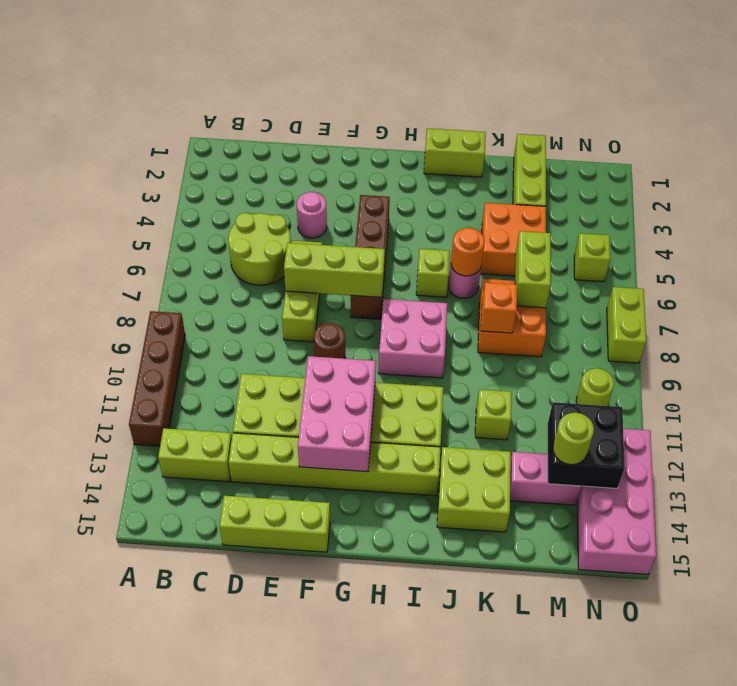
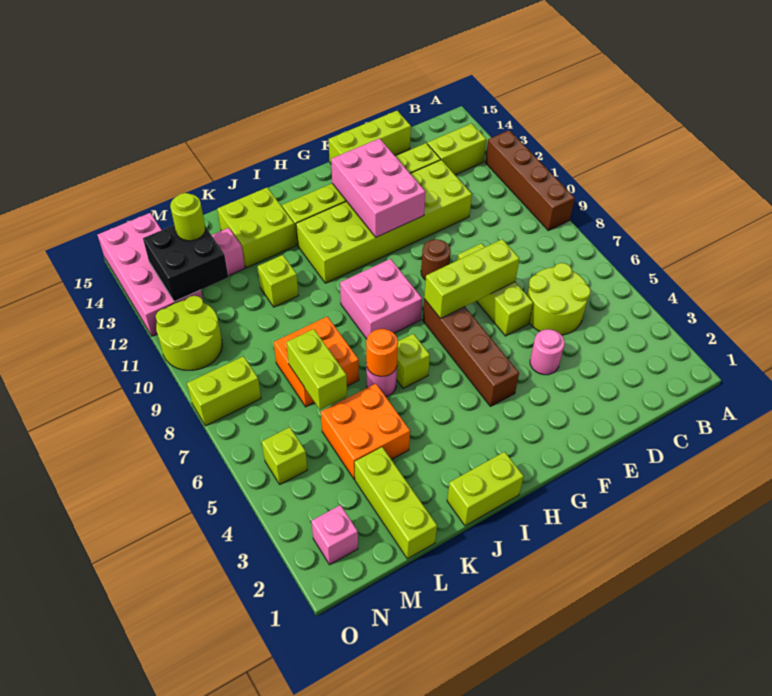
orange 1x1 brick [481,282,517,333] -> none
none -> pink 1x1 brick [311,505,358,565]
lime 1x1 round brick [576,368,614,406] -> lime 2x2 round brick [156,296,222,370]
lime 1x2 brick [607,287,646,363] -> lime 1x2 brick turned to [187,356,261,426]

